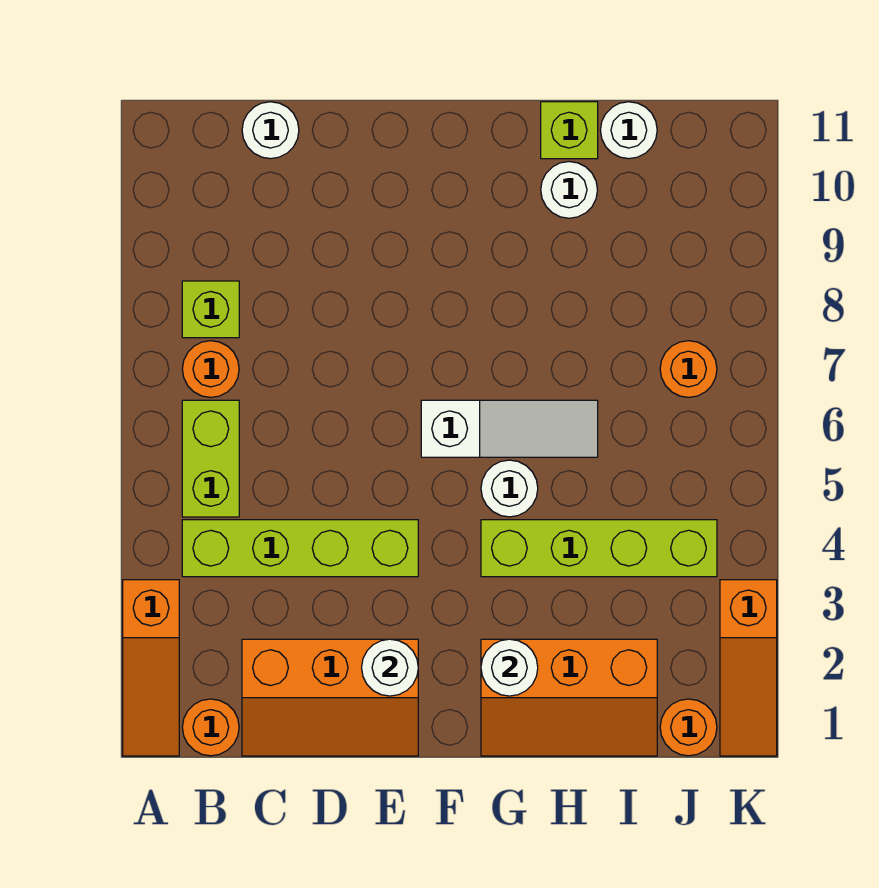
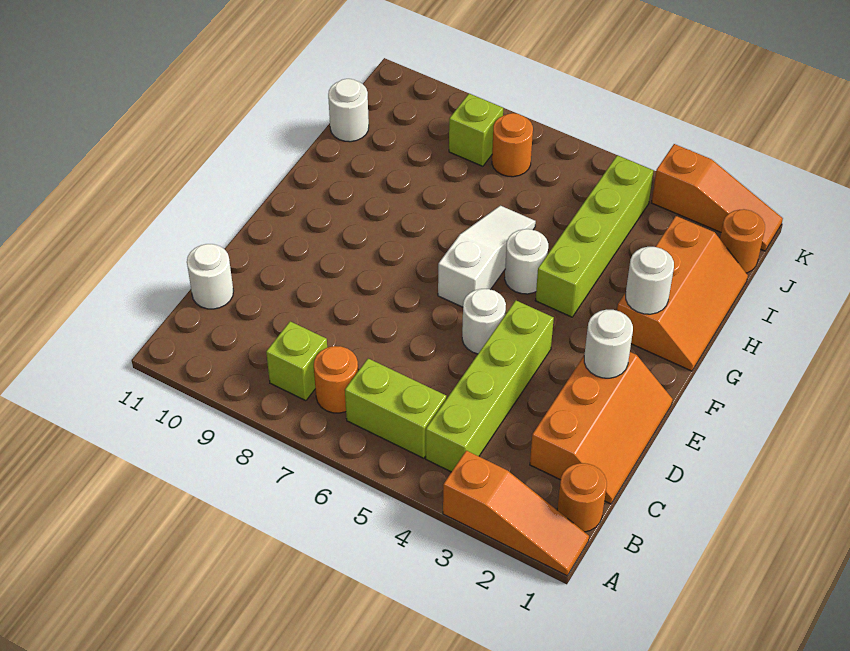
white 1x1 round brick [541,162,597,218] -> white 1x1 round brick moved to [462,289,506,354]
lime 1x1 brick [541,102,598,159] -> lime 1x1 brick moved to [449,94,503,166]

